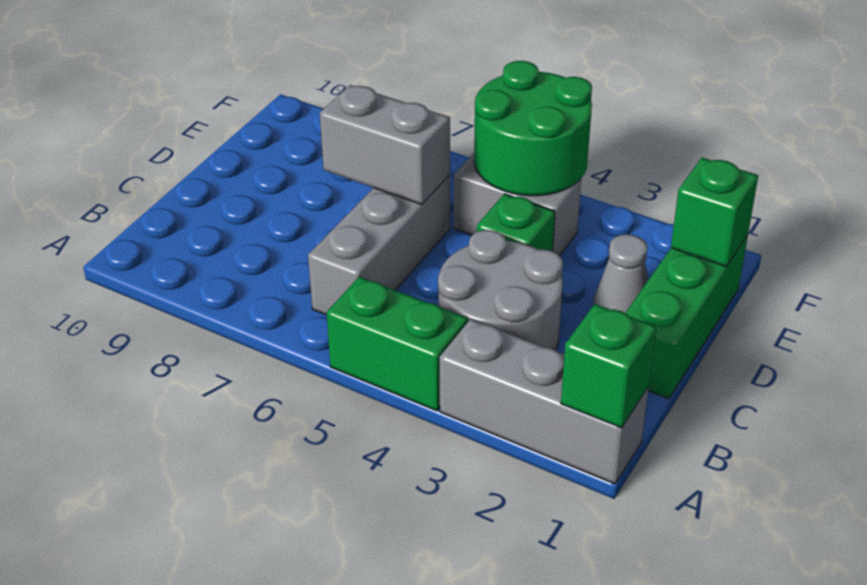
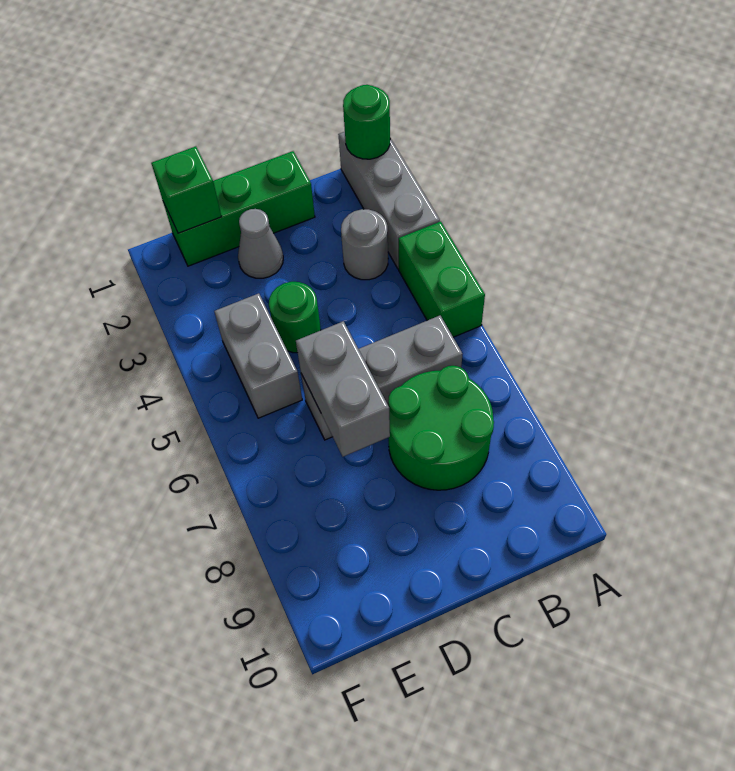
green 1x1 brick [561,304,656,428] -> green 1x1 round brick [343,85,390,159]
grey 2x2 round brick [438,230,563,350] -> grey 1x1 round brick [341,209,388,280]
green 1x1 brick [477,194,555,251] -> green 1x1 round brick [269,282,321,353]
green 2x2 round brick [474,61,592,196] -> green 2x2 round brick moved to [388,366,494,490]

